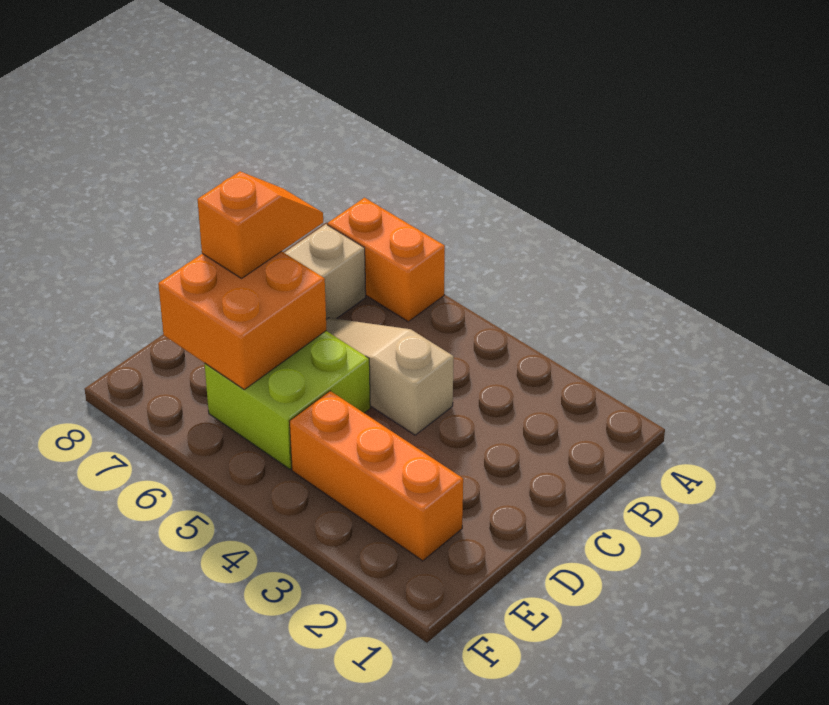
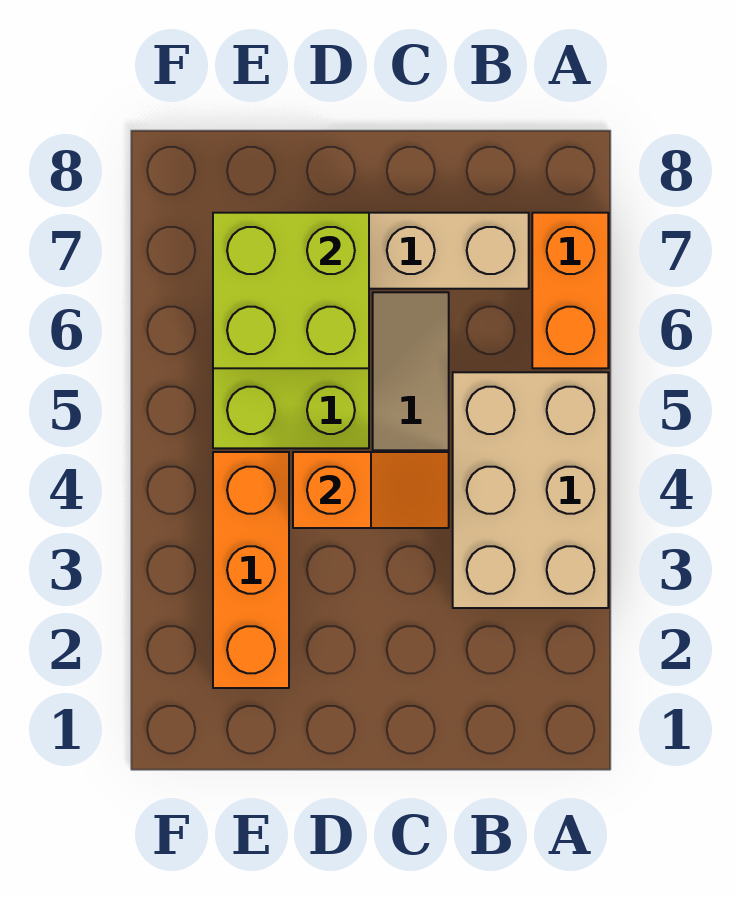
none -> tan 2x3 brick [453,372,608,608]
orange 1x2 slope [197,171,323,278] -> orange 1x2 slope moved to [293,452,449,528]
orange 2x2 brick [158,251,326,389] -> lime 2x2 brick [213,213,369,368]

